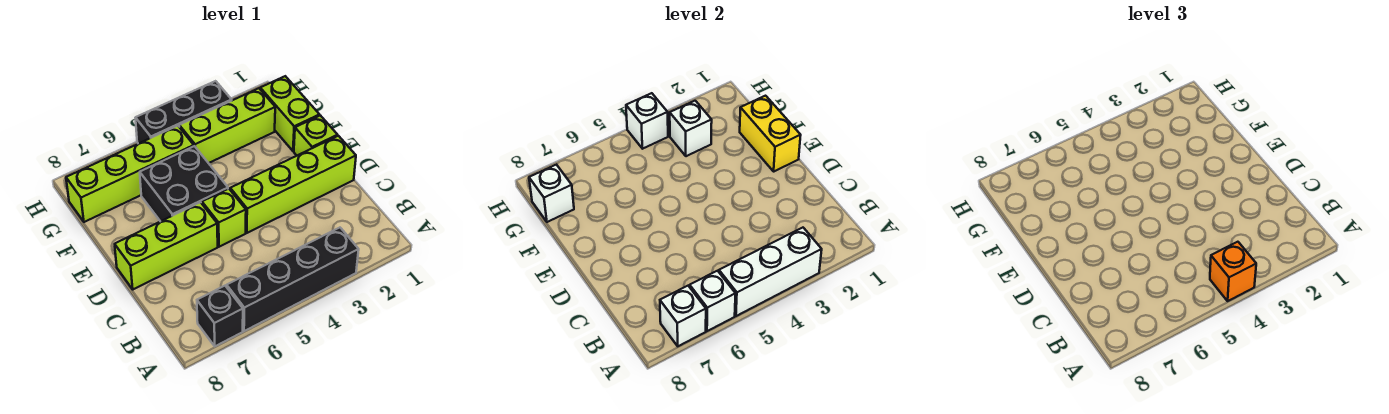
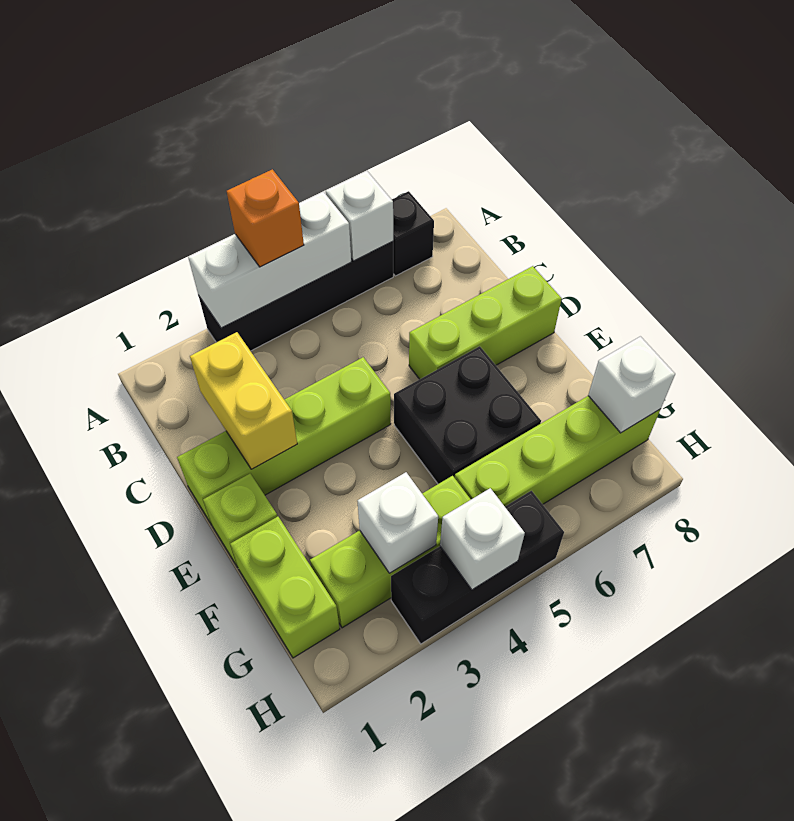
white 1x1 brick [660,286,706,346] -> none
lime 1x1 brick [202,189,246,247] -> none
yellow 1x2 brick [740,96,801,171] -> yellow 1x2 brick moved to [190,332,297,469]

